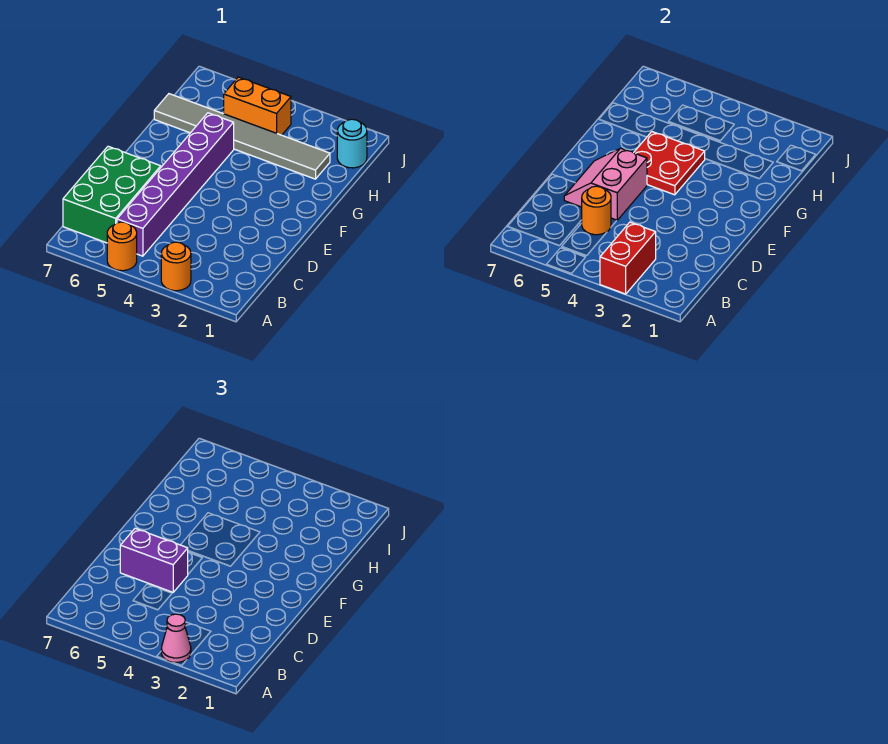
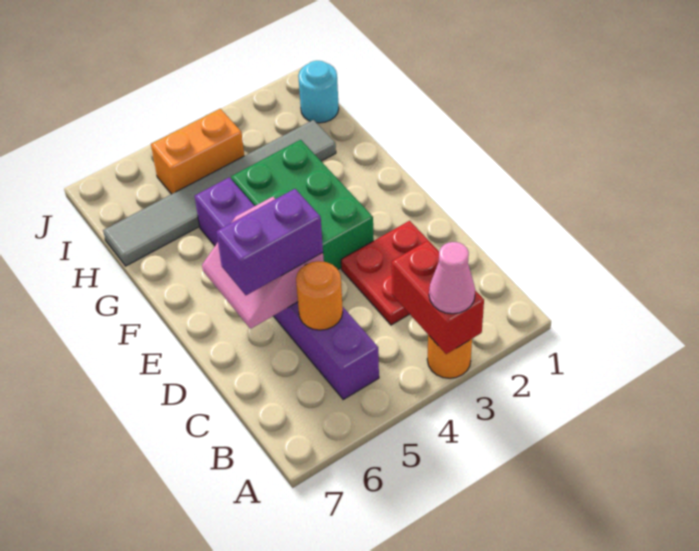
orange 1x1 round brick [107,222,137,271] -> none
green 2x3 brick [63,146,161,243] -> green 2x3 brick moved to [231,140,374,269]
red 2x2 plate [634,132,705,195] -> red 2x2 plate moved to [341,221,439,325]

